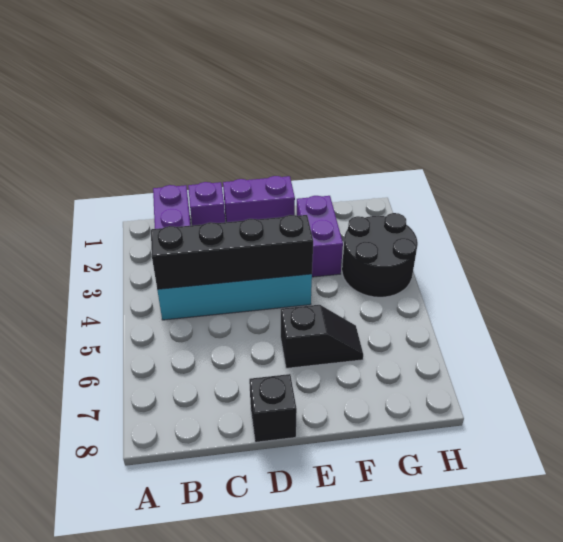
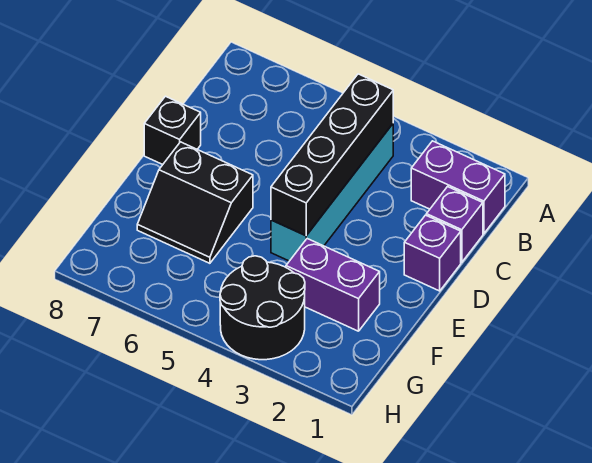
purple 1x2 brick [223,176,295,222] -> purple 1x1 brick [404,215,461,291]
black 1x2 slope [281,305,363,368] -> black 2x2 slope [137,142,253,263]

